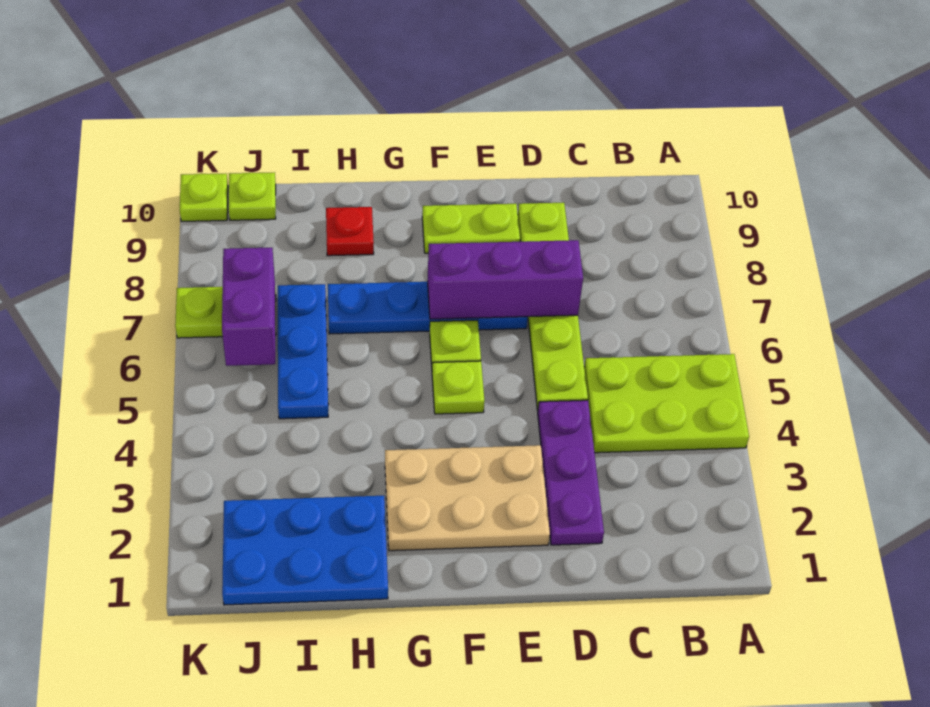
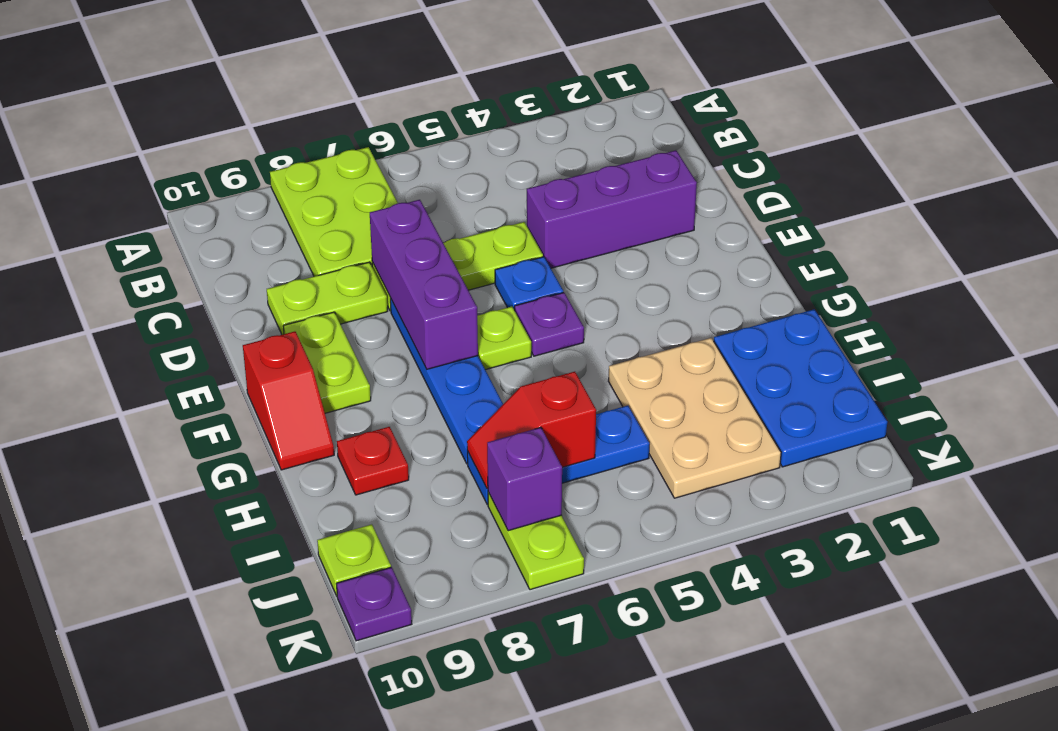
lime 2x3 plate [584,354,749,453] -> lime 2x3 plate moved to [270,147,398,276]
purple 1x3 plate [538,400,604,545] -> purple 1x3 brick [527,150,697,268]
tan 2x3 plate [385,445,550,551] -> tan 2x3 plate moved to [608,338,781,498]
none -> blue 1x1 plate [495,257,563,310]
lime 1x1 plate [432,361,484,414] -> purple 1x1 plate [515,293,584,356]
none -> red 1x2 slope [243,331,334,470]
none -> red 1x2 slope [467,372,596,489]
purple 1x2 brick [222,248,275,366] -> purple 1x1 brick [487,427,563,531]
lime 1x1 plate [180,174,228,221] -> purple 1x1 plate [337,567,412,641]

